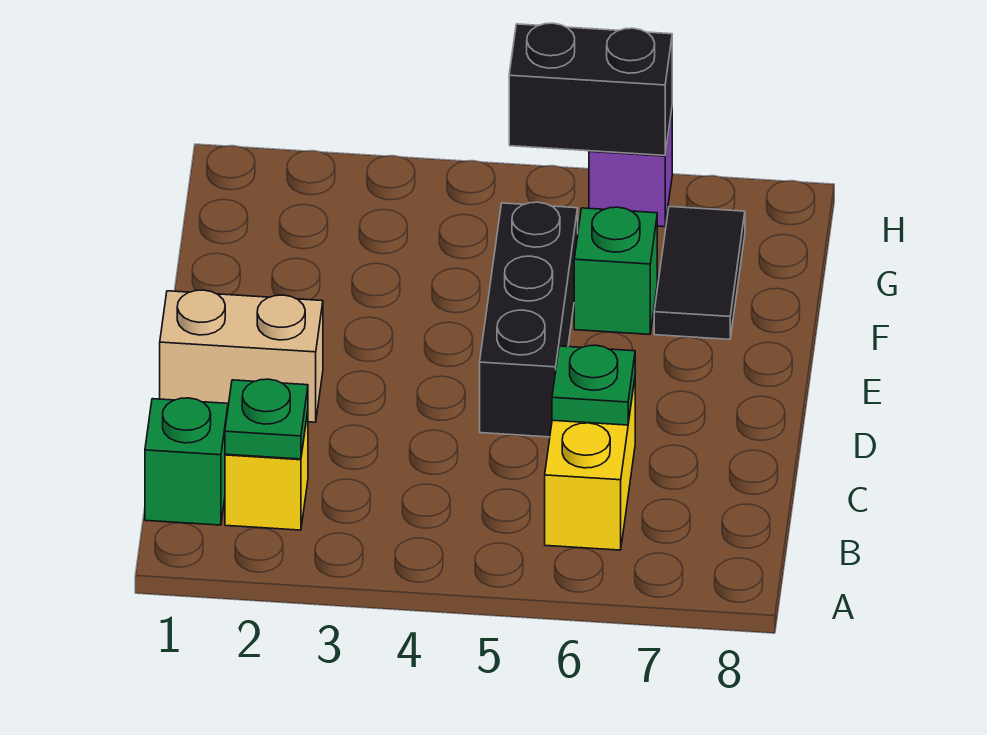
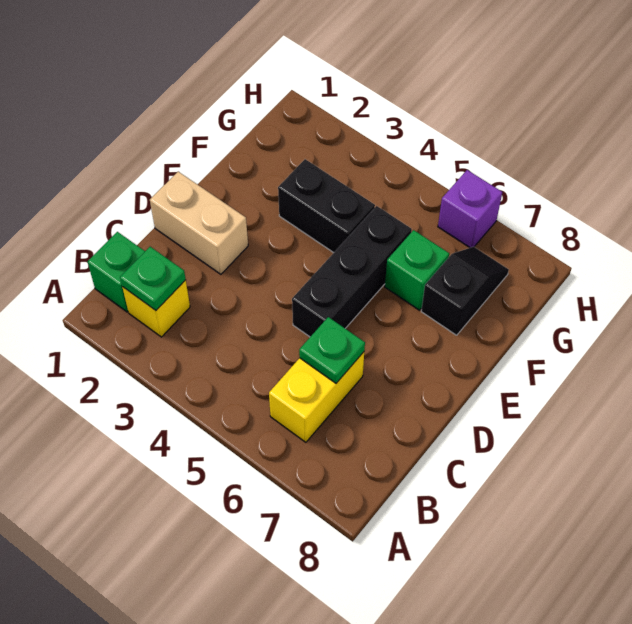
black 1x2 tile [654,207,745,339] -> black 1x2 slope [421,247,509,335]
black 1x2 brick [509,23,672,155] -> black 1x2 brick moved to [278,159,375,253]

